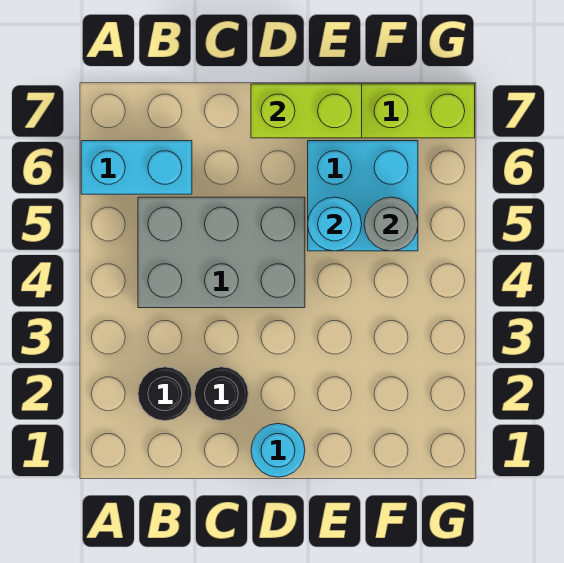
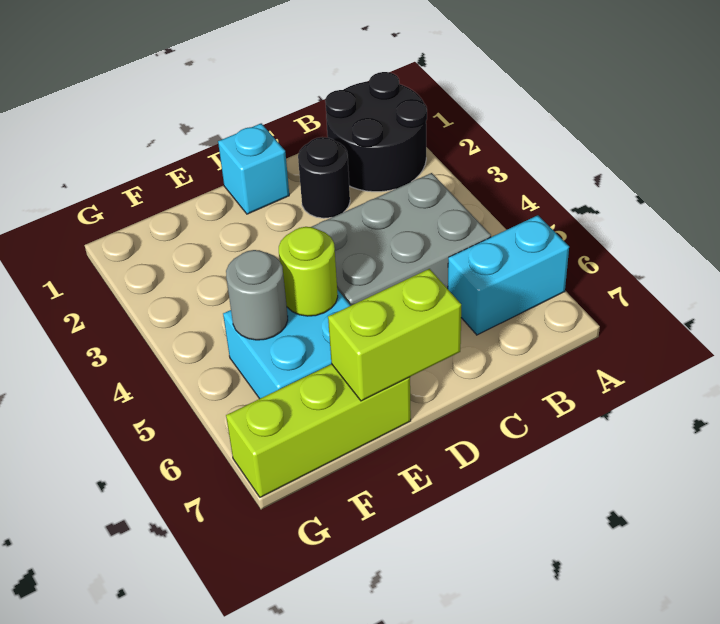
black 1x1 round brick [138,367,192,421] -> black 2x2 round brick [325,72,427,192]
cyan 1x1 round brick [251,424,305,477] -> cyan 1x1 brick [218,123,289,214]
cyan 1x1 round brick [308,197,361,251] -> lime 1x1 round brick [279,227,338,316]

